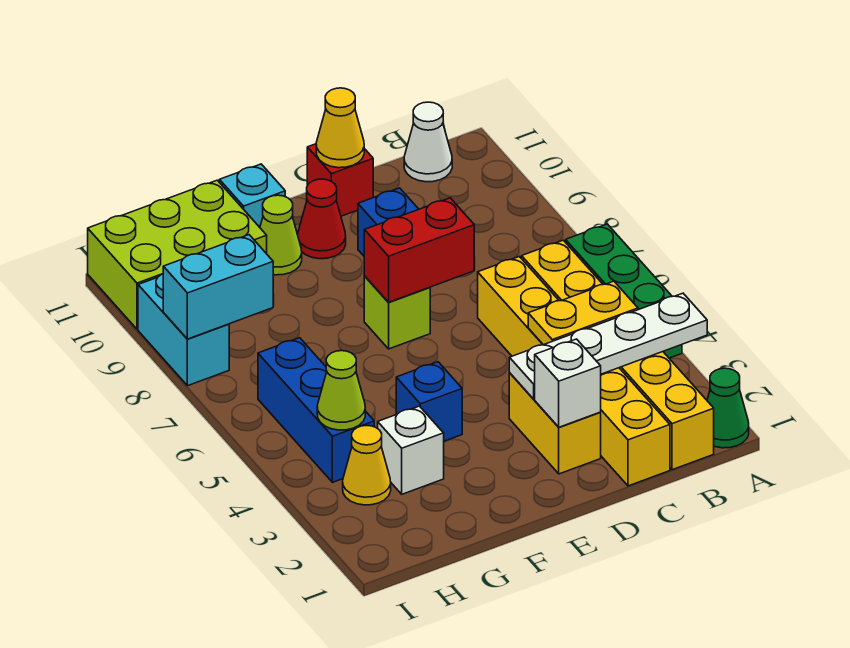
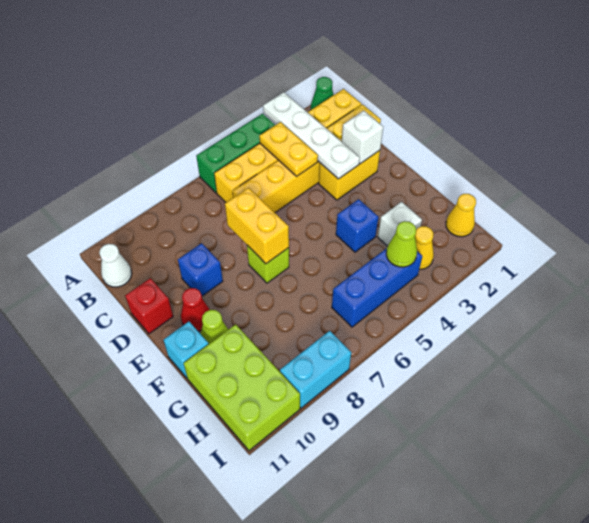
red 1x2 brick [364,198,474,302] -> yellow 1x2 brick [225,188,289,264]
yellow 1x1 cone [316,88,364,168] -> yellow 1x1 cone moved to [446,194,476,237]
cyan 1x2 brick [163,235,273,339] -> none

